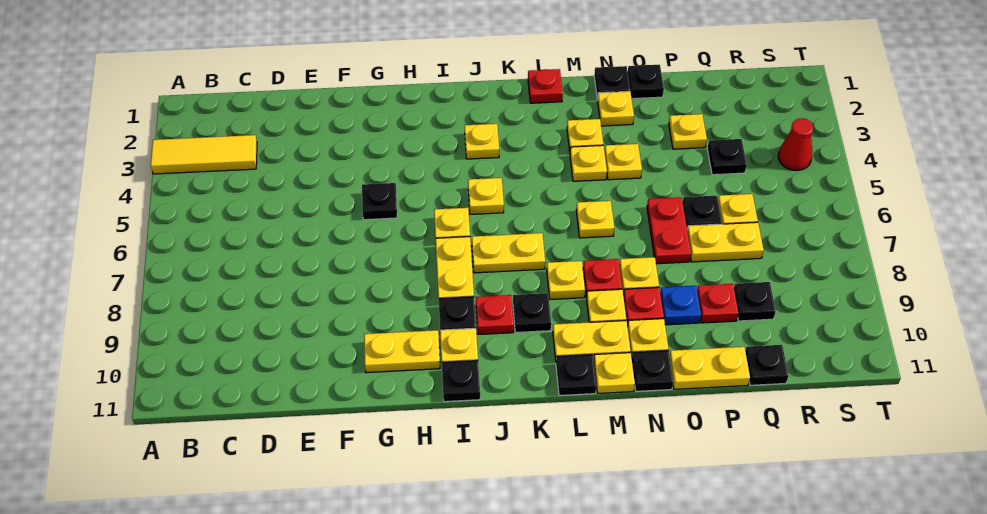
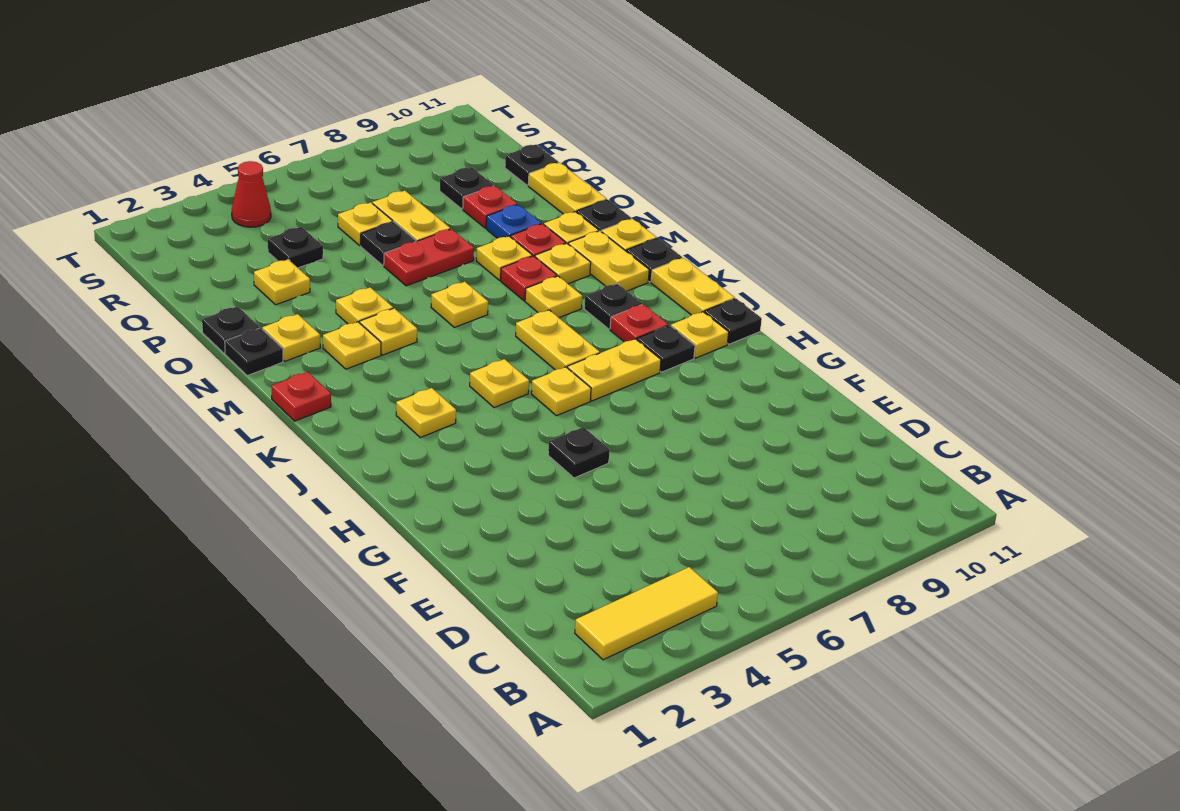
yellow 1x3 tile [151,135,257,174] -> yellow 1x3 tile turned to [575,567,718,660]
yellow 1x2 plate [364,330,440,373] -> yellow 1x2 plate moved to [651,258,735,315]

